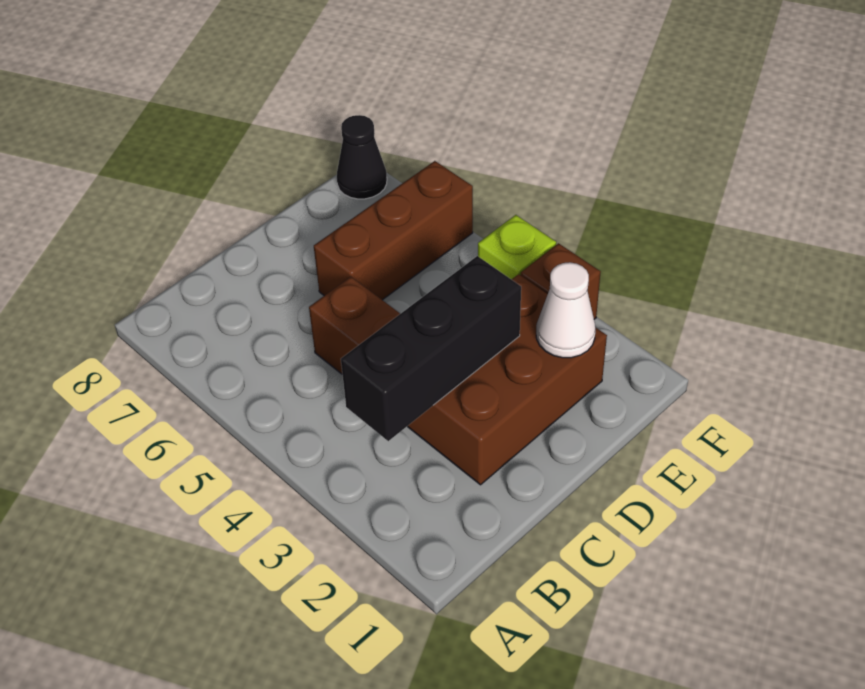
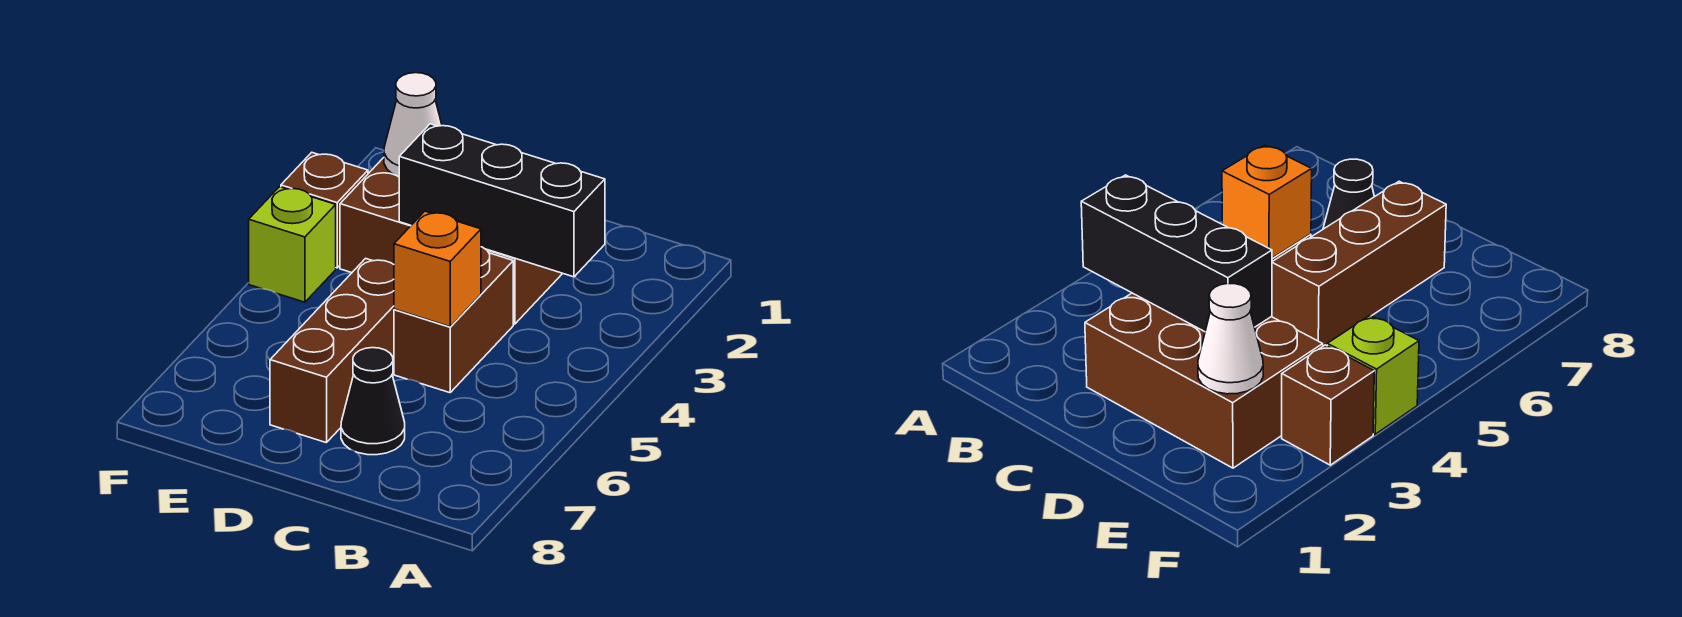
none -> orange 1x1 brick [394,211,481,327]
brown 1x3 brick [314,161,473,300] -> brown 1x3 brick turned to [270,258,394,443]
black 1x1 cone [337,115,387,199] -> black 1x1 cone moved to [341,348,405,455]

